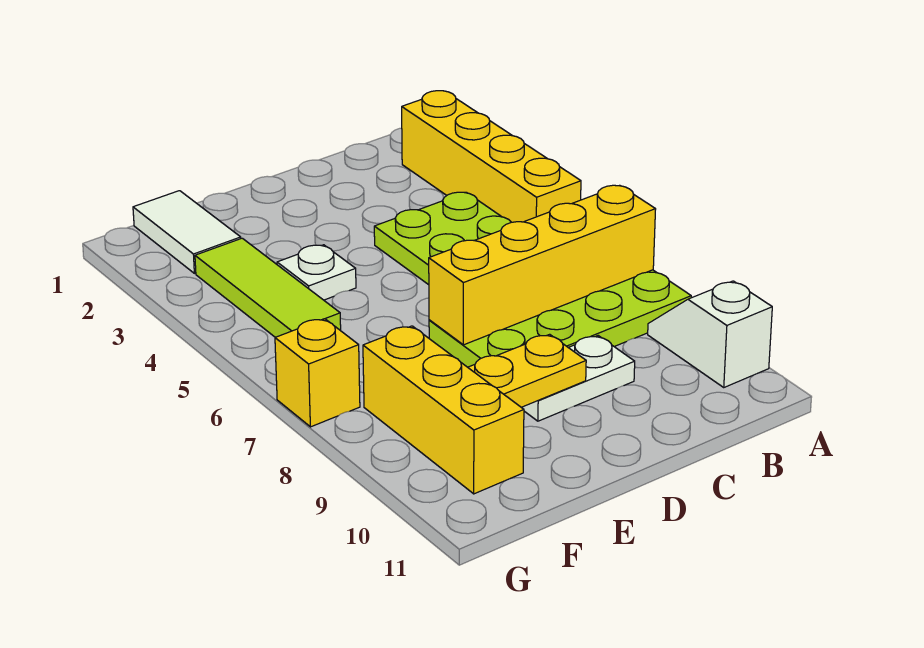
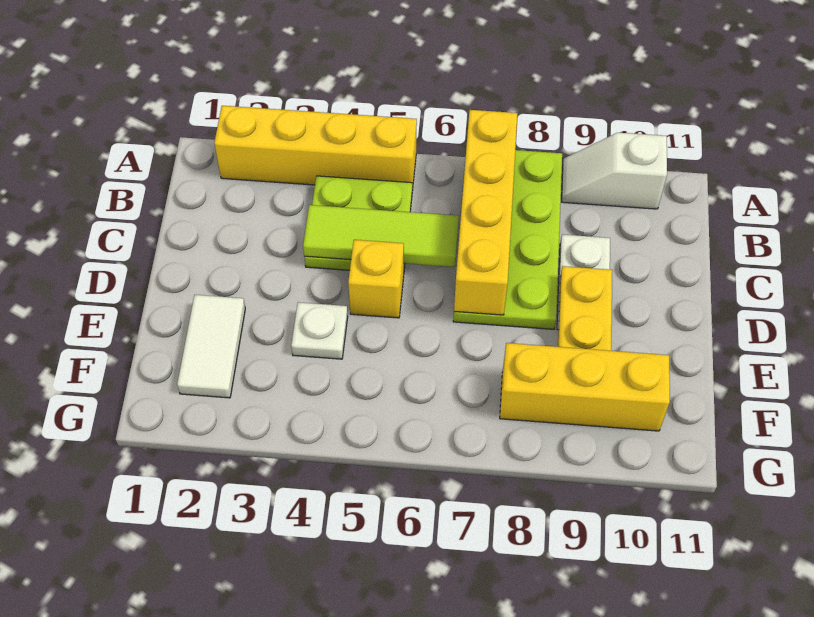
white 1x2 tile [133,191,241,273] -> white 1x2 tile turned to [177,295,245,398]
lime 1x3 tile [195,238,341,337] -> lime 1x3 tile moved to [303,205,459,267]
yellow 1x1 brick [275,319,360,427] -> yellow 1x1 brick moved to [348,240,404,318]

